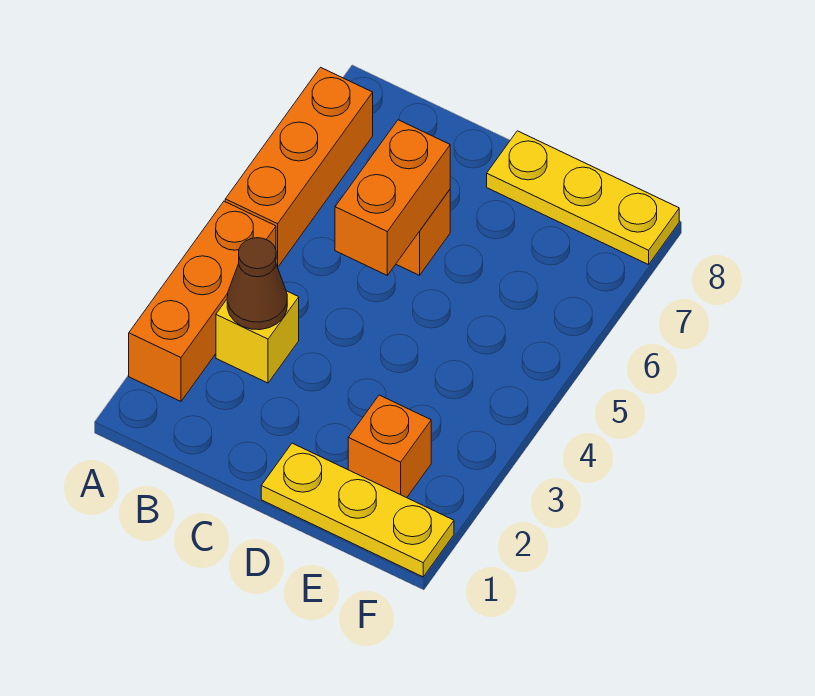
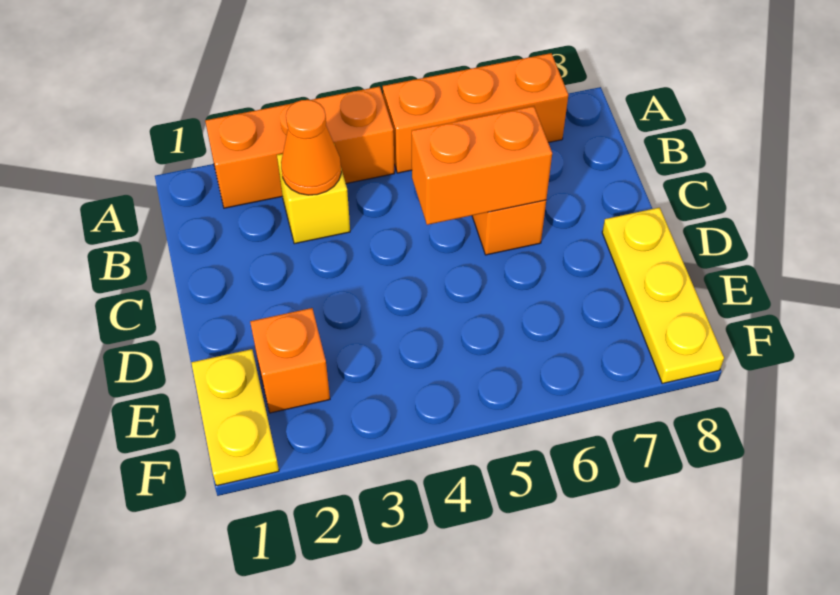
brown 1x1 cone [227,238,287,330] -> orange 1x1 cone [281,100,341,195]
yellow 1x3 plate [261,443,454,577] -> yellow 1x2 plate [191,349,279,486]

